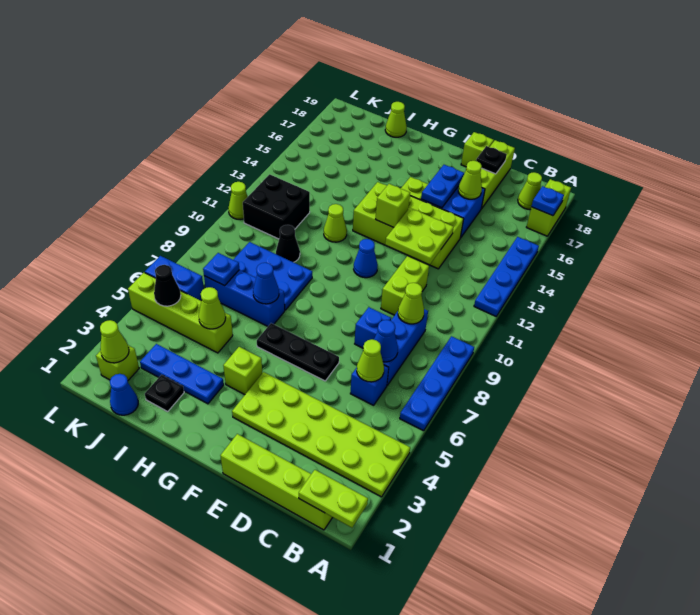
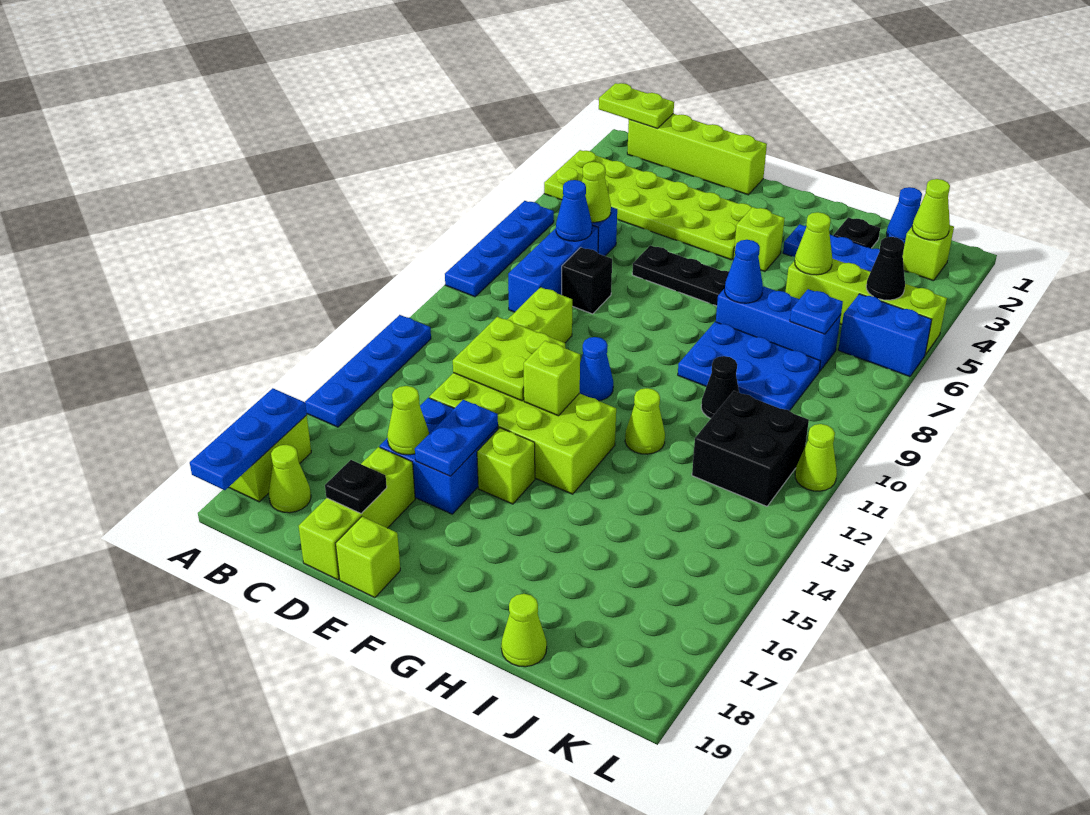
blue 1x1 plate [531,186,564,216] -> blue 1x3 plate [190,388,307,490]
lime 1x1 cone [398,283,424,324] -> none
blue 1x1 brick [355,307,391,348] -> black 1x1 brick [562,247,612,314]

